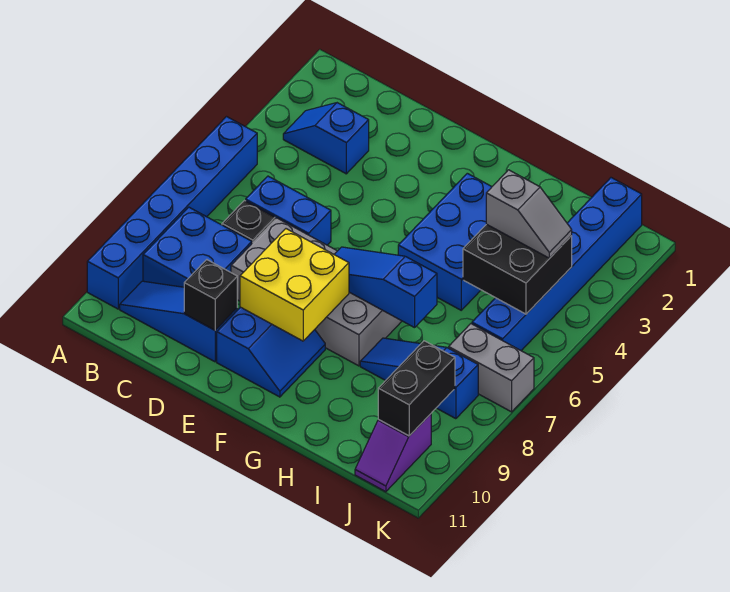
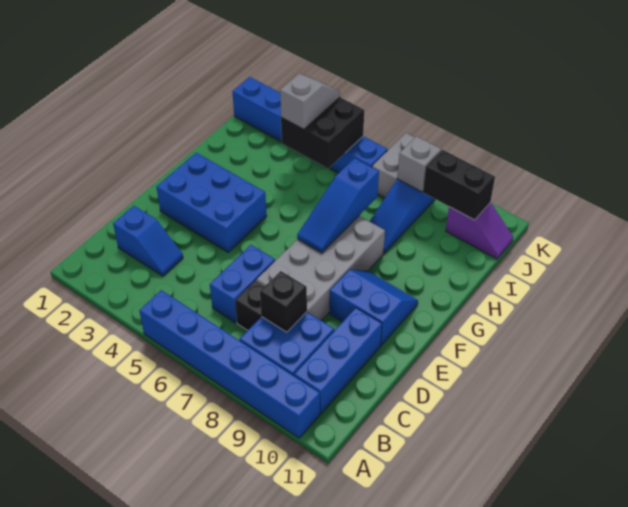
blue 1x2 slope [283,103,369,174] -> blue 1x2 slope turned to [113,206,183,276]
blue 1x3 slope [120,281,237,362] -> blue 1x3 brick [294,308,382,414]
black 1x1 brick [184,260,237,330] -> black 1x1 brick moved to [260,271,307,332]
yellow 2x2 brick [240,229,349,341] -> none
blue 2x3 brick [398,173,492,310] -> blue 2x3 brick moved to [157,153,267,252]
none -> grey 1x1 brick [397,136,441,192]

